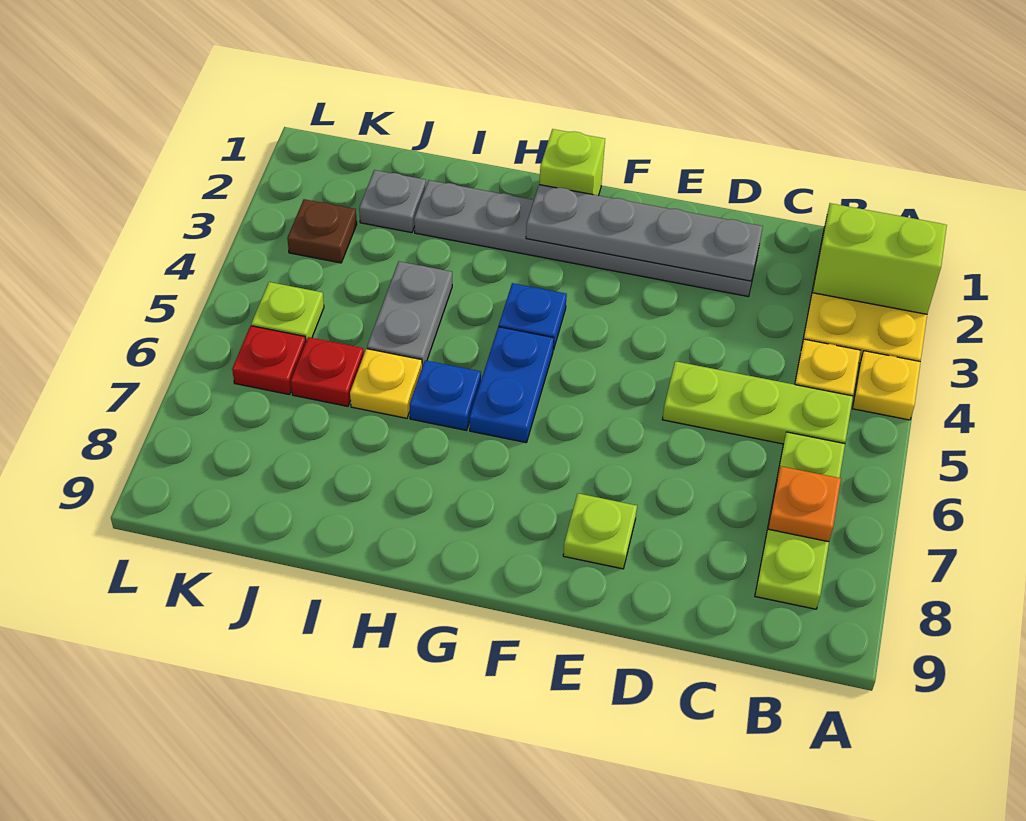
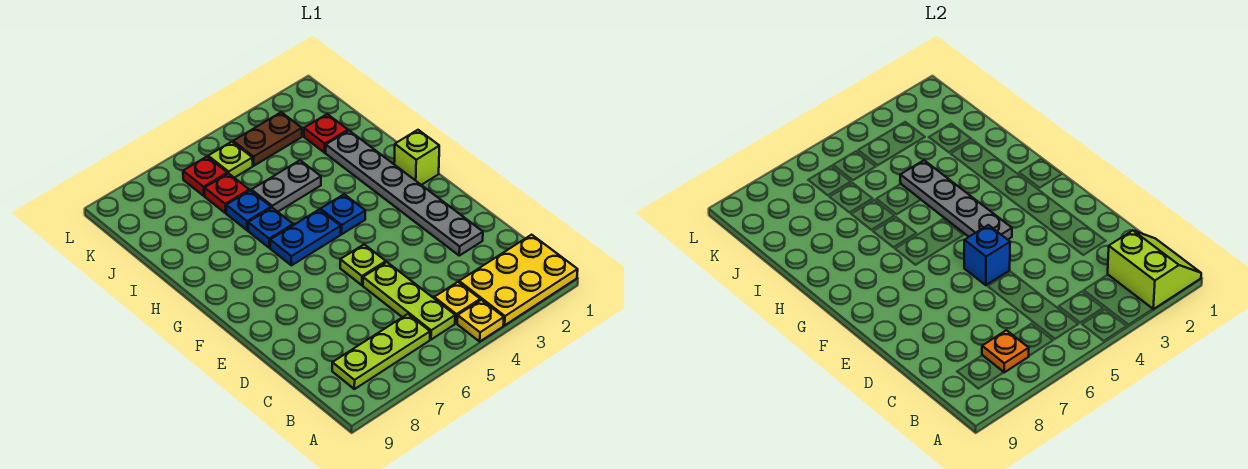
grey 1x4 plate [526,185,763,281] -> grey 1x4 plate moved to [900,160,1012,240]
none -> blue 1x1 brick [964,225,1010,285]
lime 1x1 plate [563,493,637,569] -> lime 1x1 plate moved to [340,244,386,285]
yellow 1x1 plate [350,349,422,418] -> blue 1x1 plate [226,190,271,230]
grey 1x1 plate [359,170,426,233] -> red 1x1 plate [304,114,348,153]
brown 1x1 plate [287,199,357,263] -> brown 1x2 plate [233,112,302,166]

